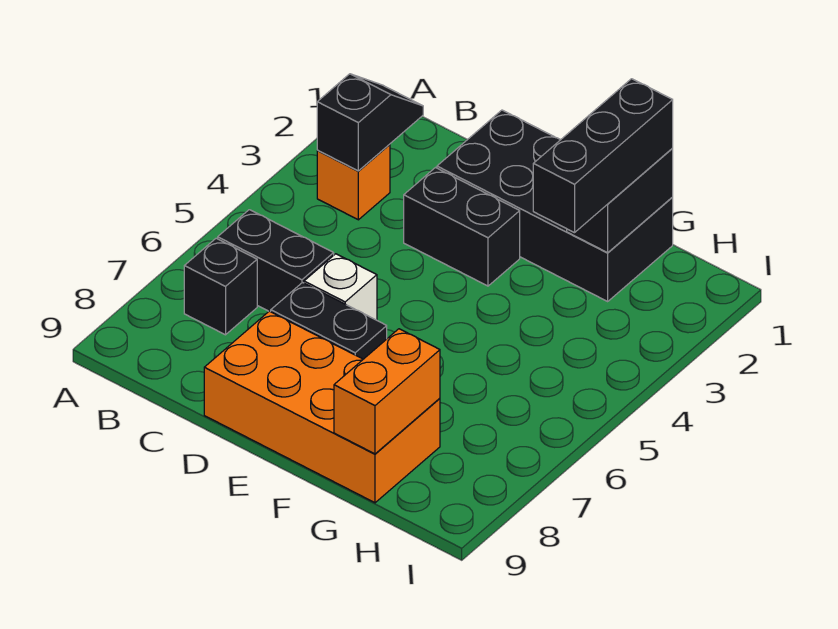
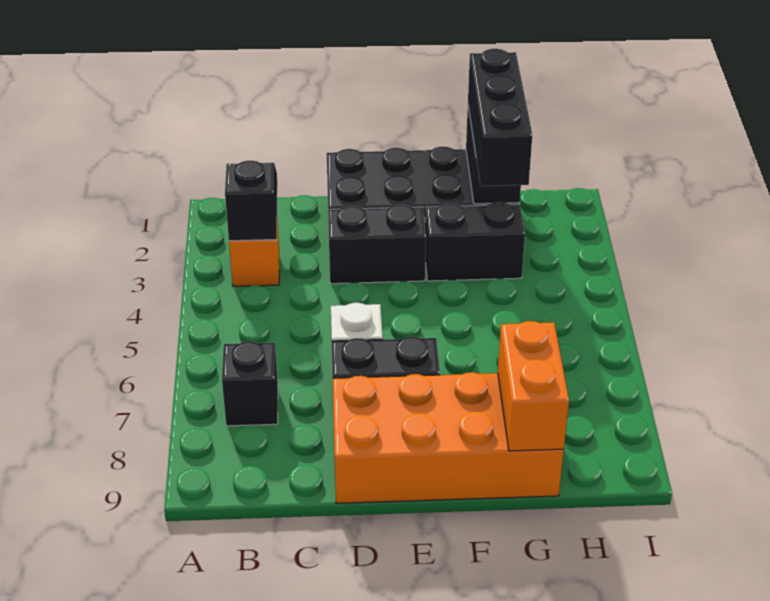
black 1x2 brick [218,210,334,312] -> black 1x2 brick moved to [425,202,525,281]

